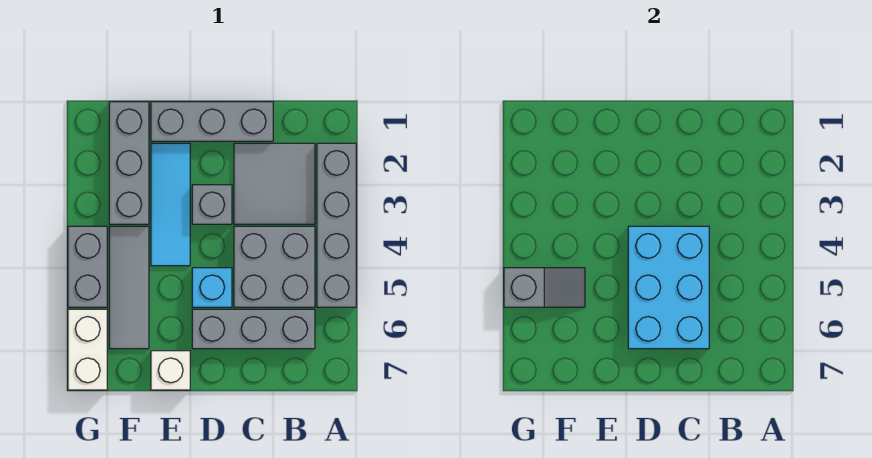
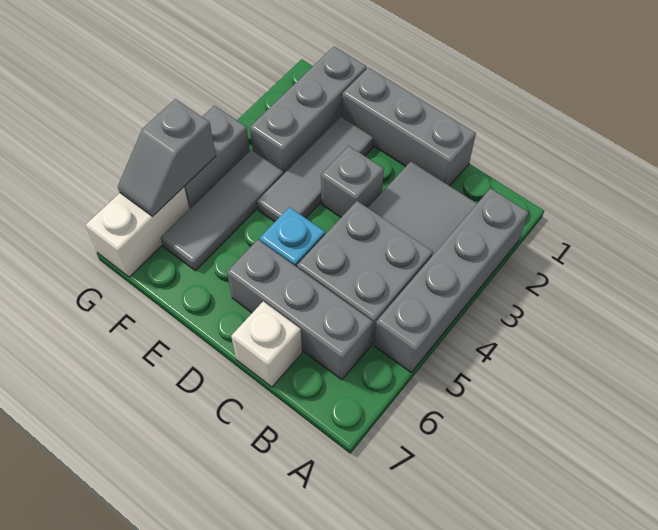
cyan 2x3 brick [628,226,709,349] -> none
cyan 1x3 tile [151,143,190,266] -> grey 1x3 tile [257,117,373,222]
white 1x1 brick [151,351,190,390] -> white 1x1 brick moved to [231,301,302,387]
grey 1x2 slope [504,268,585,307] -> grey 1x2 slope turned to [118,99,216,216]

